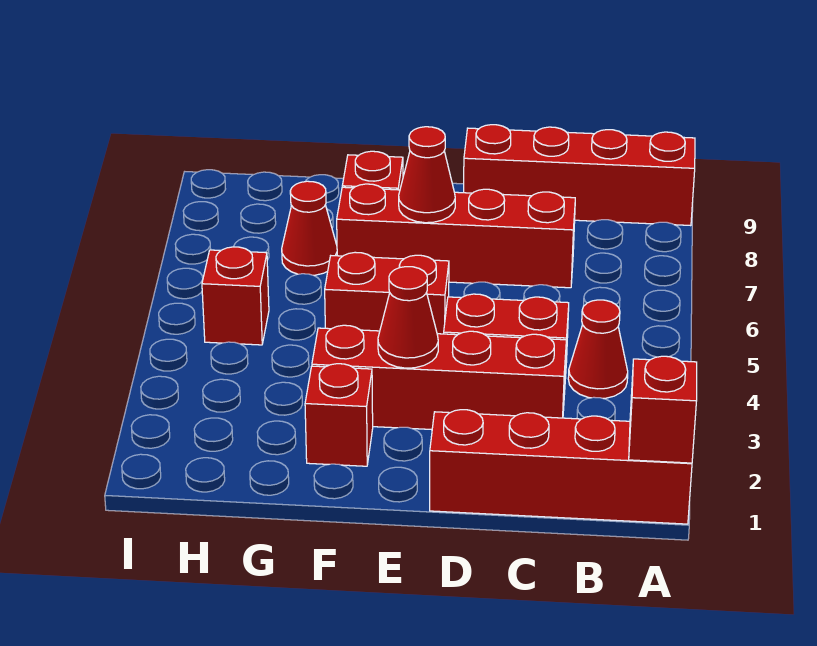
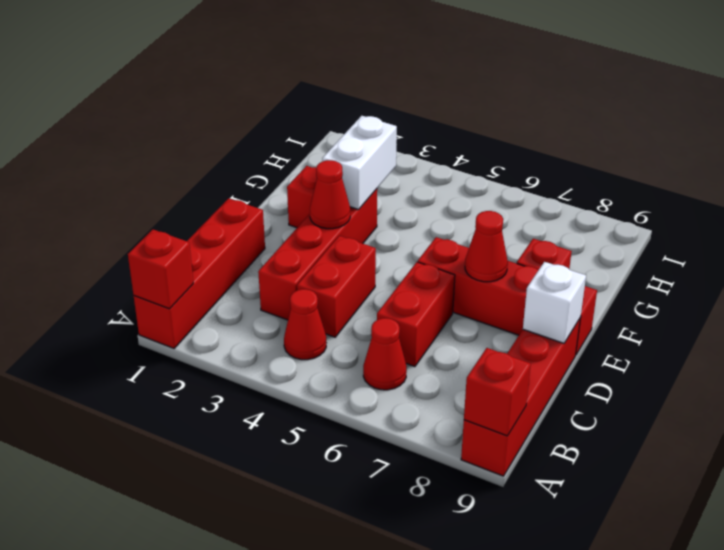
red 1x4 brick [337,184,575,288] -> red 1x4 brick turned to [418,237,597,354]
none -> white 1x1 brick [523,262,586,343]
red 1x2 brick [325,252,449,334] -> red 1x2 brick moved to [377,262,455,367]
none -> white 1x2 brick [322,116,397,210]
red 1x1 cone [282,181,337,275] -> red 1x1 cone moved to [363,318,407,390]
red 1x1 brick [202,247,269,345] -> red 1x1 brick moved to [464,348,531,436]

